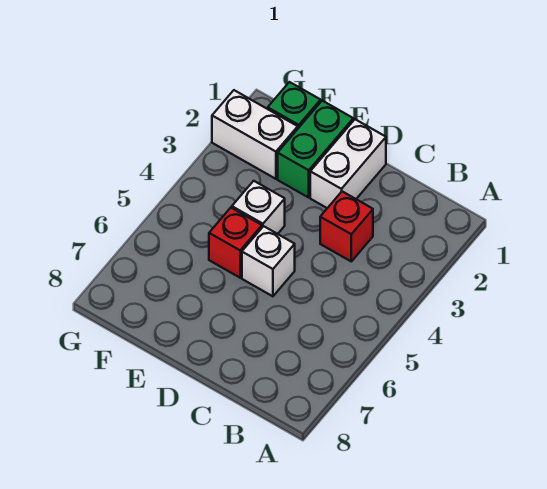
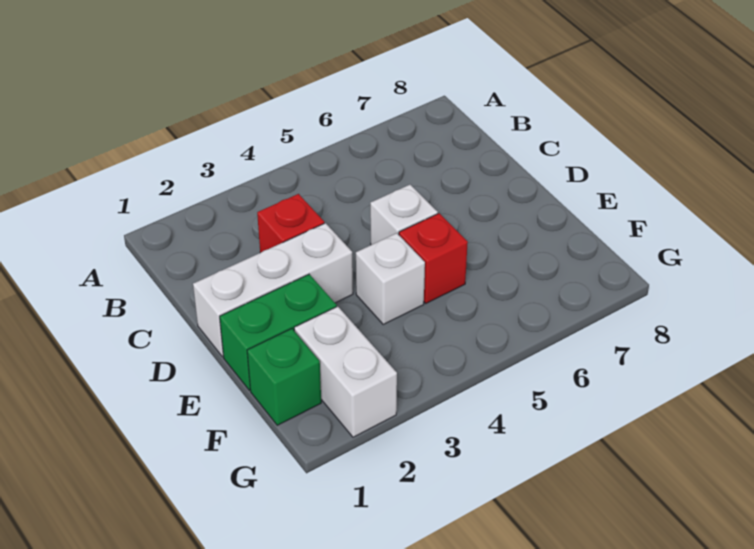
white 1x2 brick [310,119,386,208] -> white 1x3 brick [193,223,353,357]

